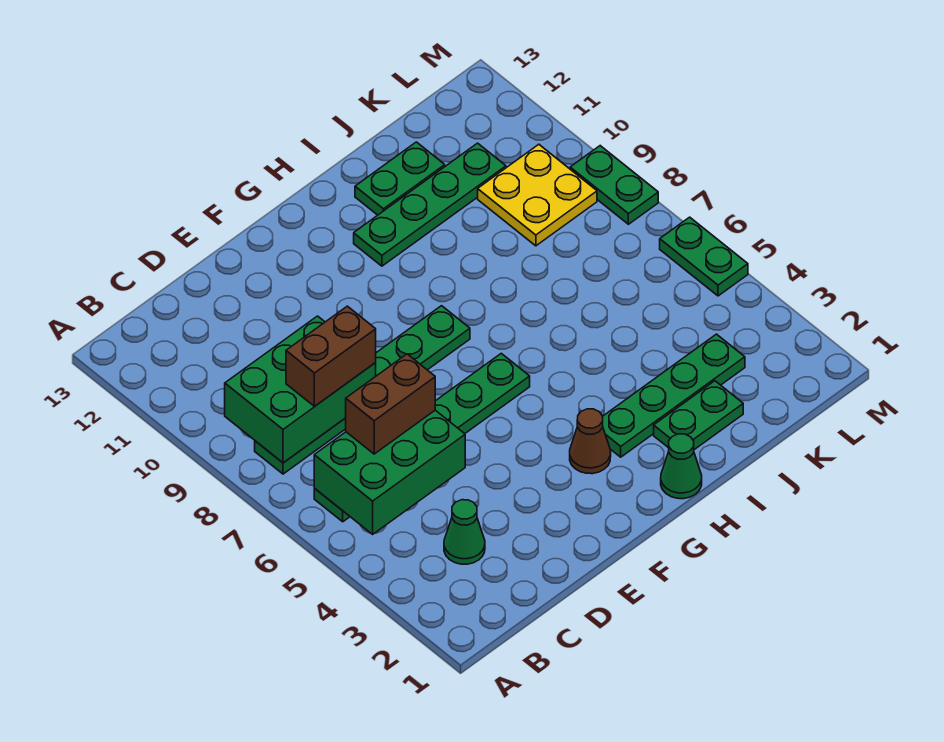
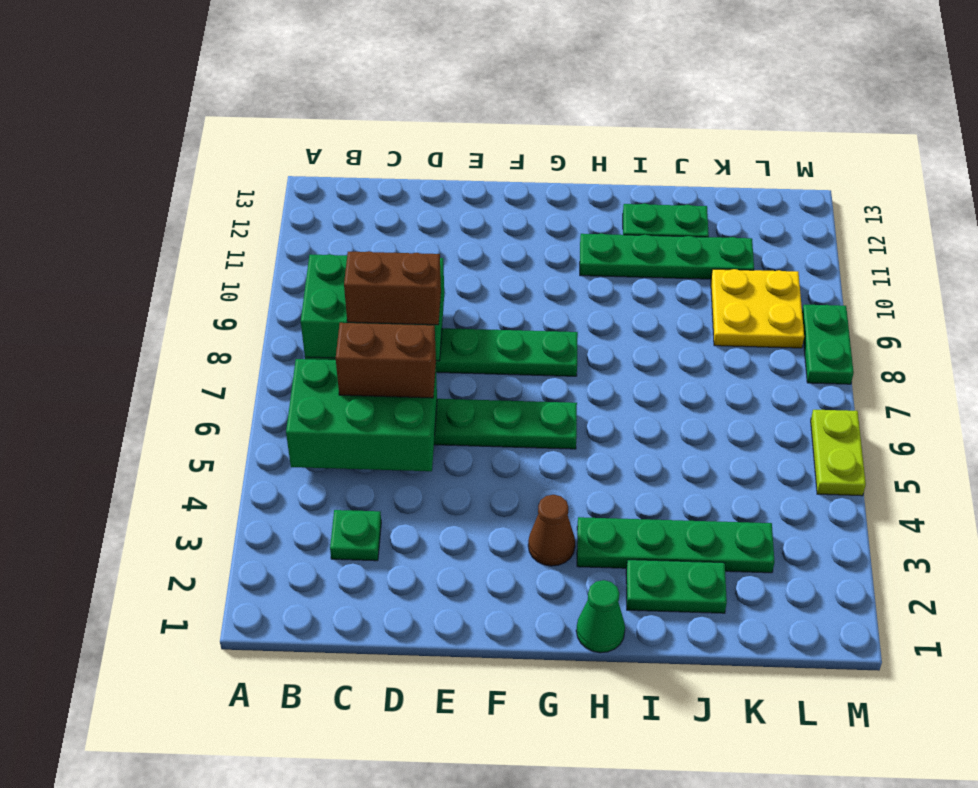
green 1x1 cone [444,500,485,564] -> green 1x1 plate [330,510,381,561]
green 1x2 plate [660,217,748,296] -> lime 1x2 plate [811,410,866,496]

